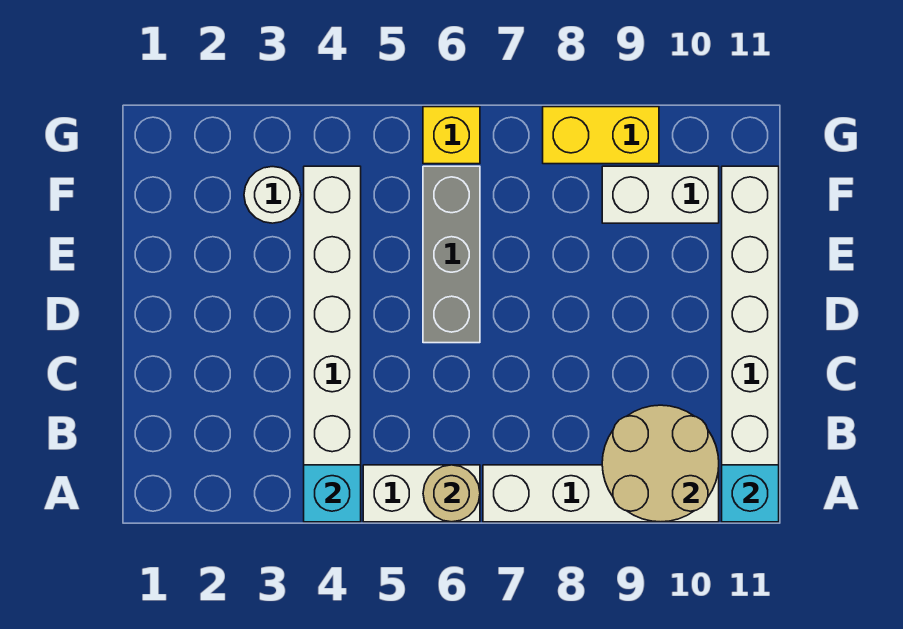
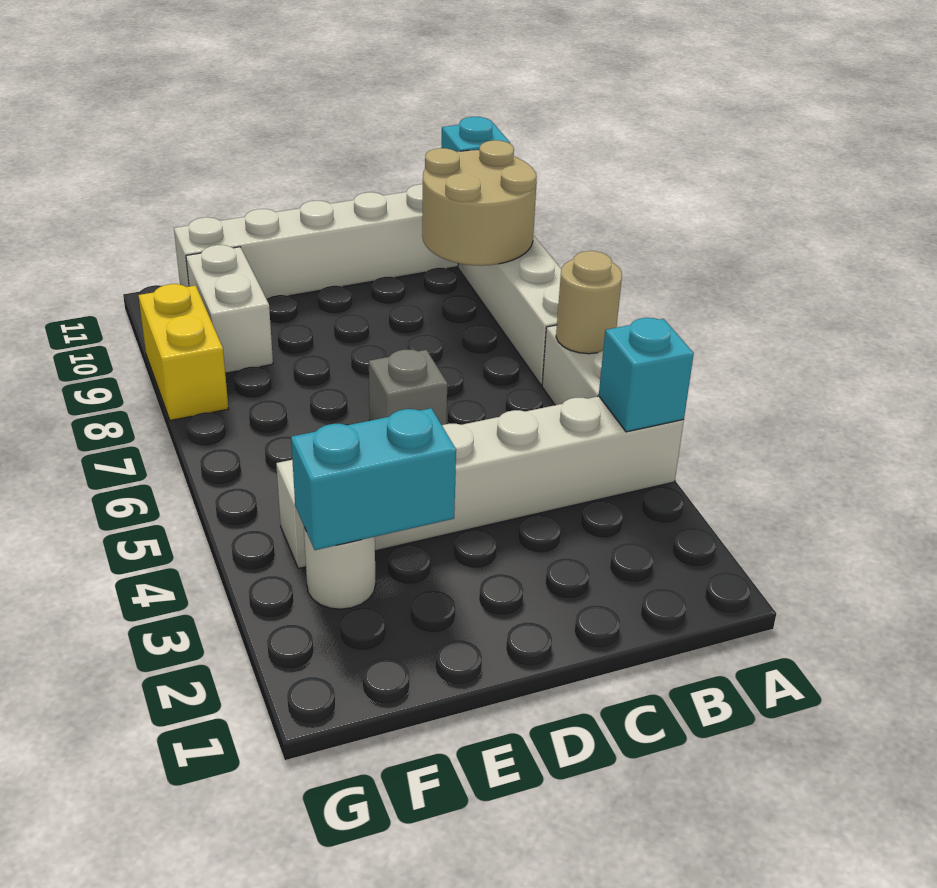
grey 1x3 brick [423,166,480,343] -> grey 1x1 brick [369,350,447,425]
none -> cyan 1x2 brick [291,408,456,550]
yellow 1x1 brick [423,107,480,164] -> none

